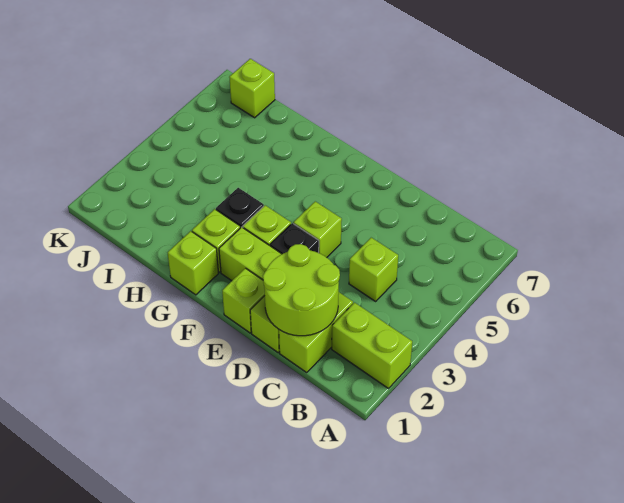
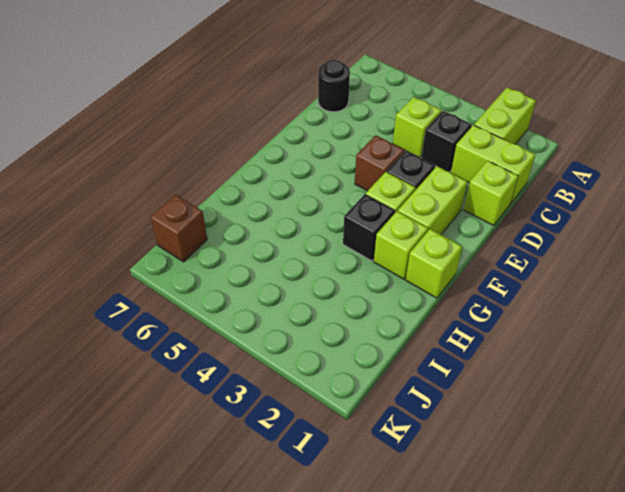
lime 2x2 round brick [263,244,340,336] -> none
none -> black 1x1 brick [421,111,472,172]
none -> black 1x1 round brick [318,60,350,112]
lime 1x1 brick [222,268,265,333] -> none
lime 1x1 brick [293,201,342,257] -> brown 1x1 brick [355,135,404,191]
lime 1x1 brick [229,59,275,118] -> brown 1x1 brick [151,195,207,262]

